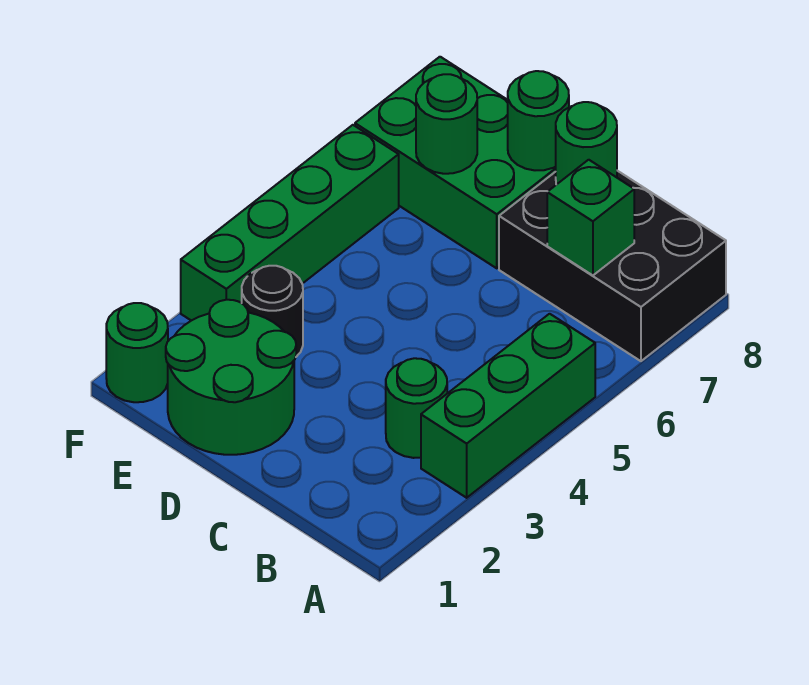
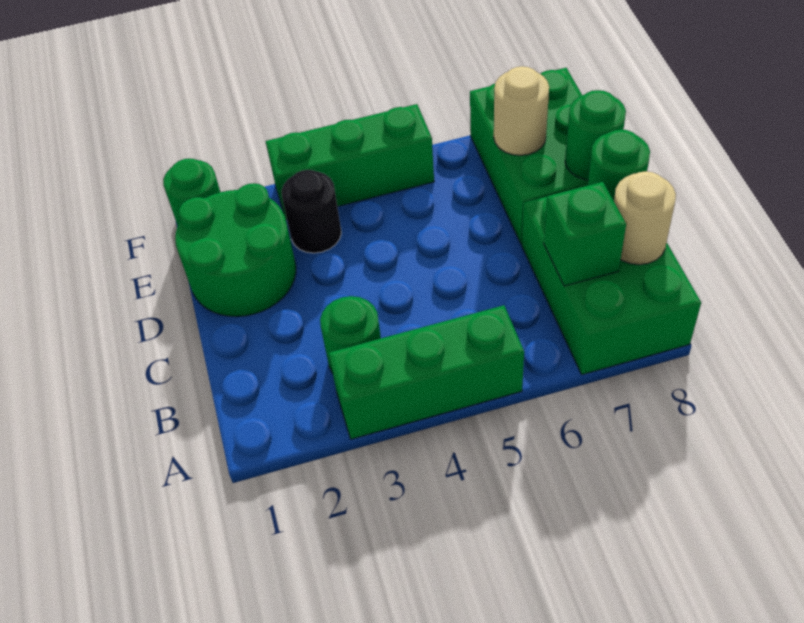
black 2x3 brick [499,171,726,361] -> green 2x3 brick [522,196,701,375]
none -> tan 1x1 round brick [614,171,676,265]
green 1x1 round brick [416,74,477,174] -> tan 1x1 round brick [494,66,549,155]
green 1x4 brick [181,125,399,321] -> green 1x3 brick [266,104,434,219]

